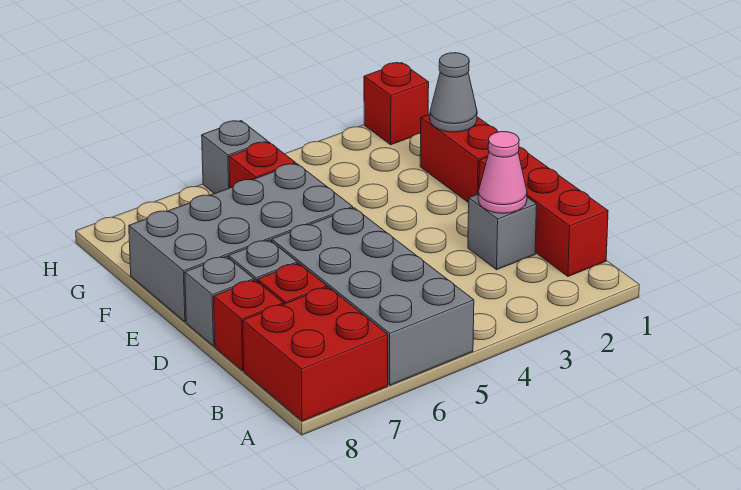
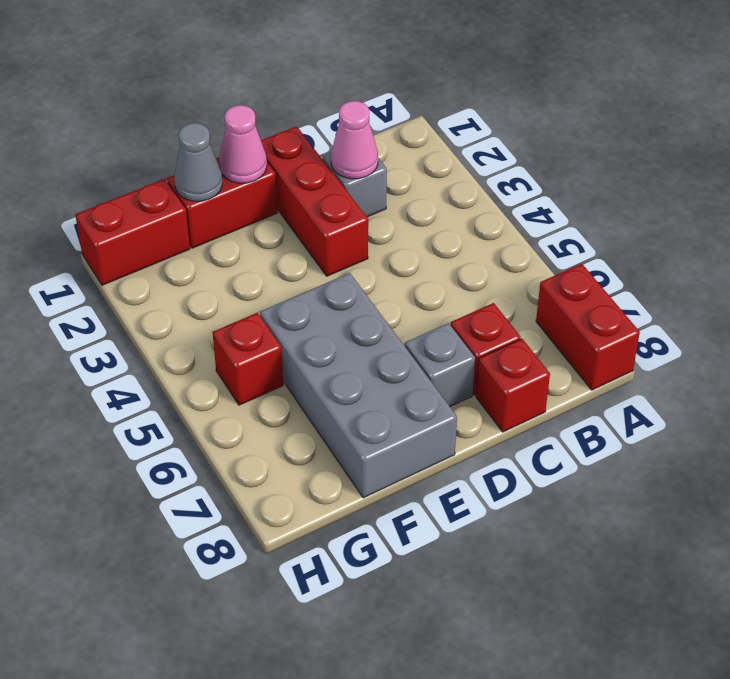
grey 2x4 brick [272,208,474,385] -> none
red 2x2 brick [243,287,388,421] -> red 1x2 brick [536,264,640,390]
red 1x3 brick [479,147,608,276] -> red 1x3 brick turned to [261,126,368,276]
grey 1x1 brick [185,256,254,346] -> none
none -> pink 1x1 cone [219,105,267,183]
red 1x1 brick [364,63,429,145] -> red 1x2 brick [75,179,190,285]
grey 1x1 brick [202,121,267,194] -> none

